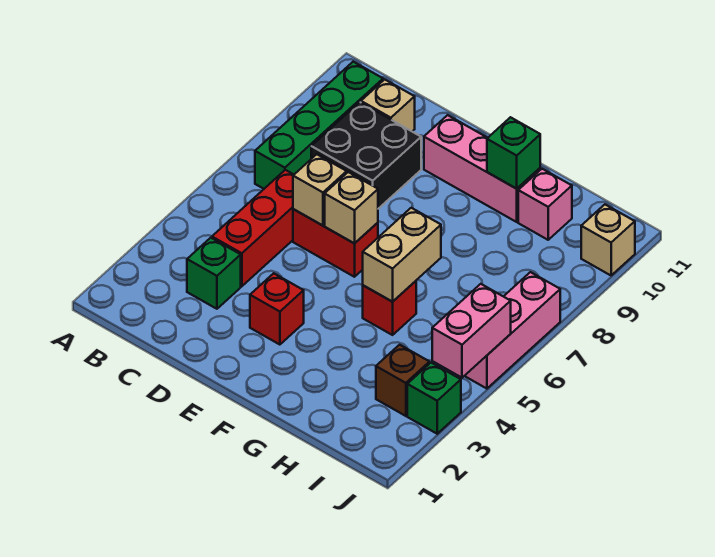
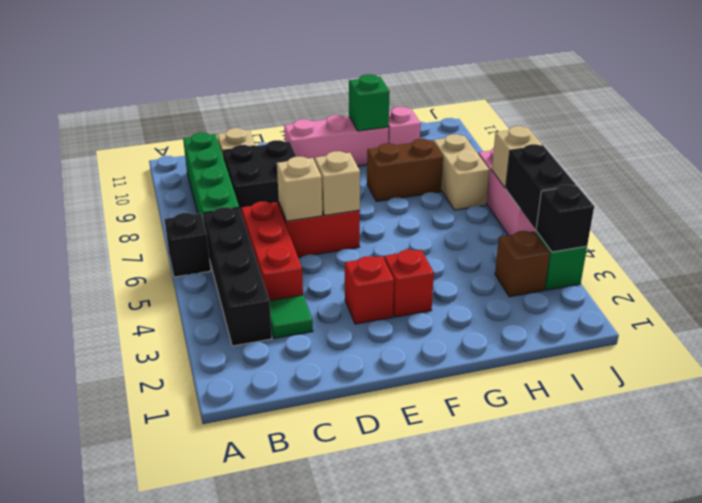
none -> black 1x1 brick [164,213,211,277]
none -> black 1x4 brick [203,207,272,346]
green 1x1 brick [187,238,241,309] -> green 1x1 tile [269,295,313,339]
red 1x1 brick [363,281,416,335] -> red 1x1 brick moved to [384,250,434,317]
tan 1x2 brick [363,208,441,302] -> tan 1x2 brick moved to [434,134,489,210]
none -> brown 1x2 brick [367,139,443,202]
none -> black 1x1 brick [536,185,594,252]
pink 1x2 brick [432,284,511,378] -> black 1x2 brick [506,144,576,229]
tan 1x1 brick [581,205,635,275] -> tan 1x1 brick moved to [492,126,543,188]

